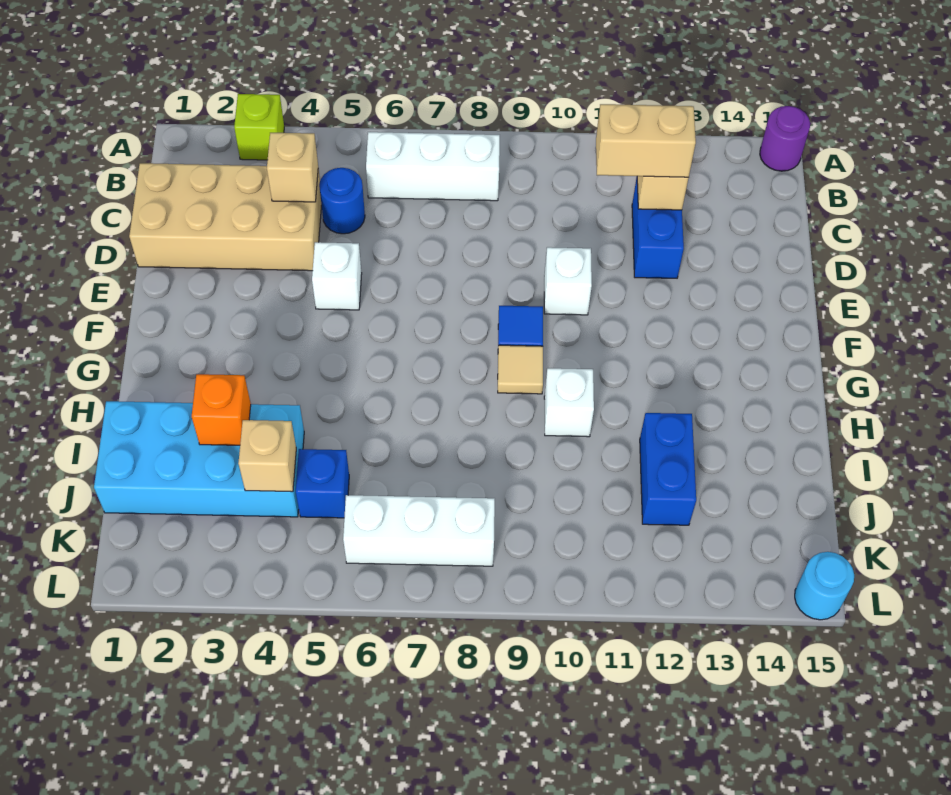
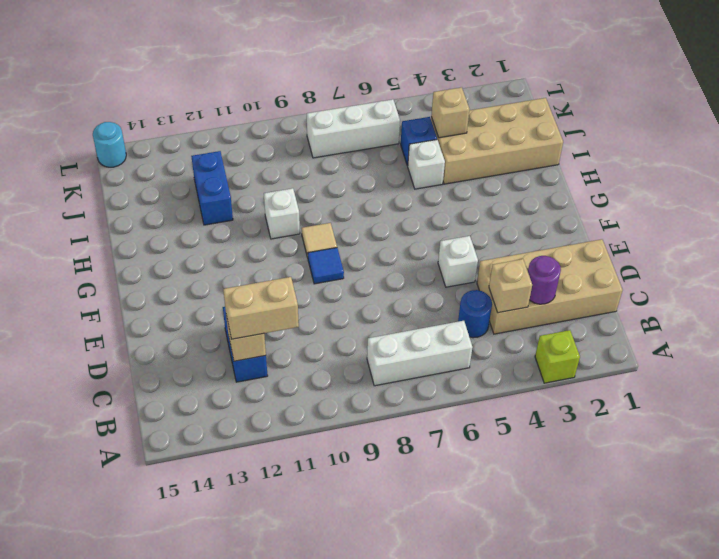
purple 1x1 round brick [760,106,810,171] -> purple 1x1 round brick moved to [528,256,561,304]
white 1x1 brick [544,247,592,315] -> white 1x1 brick moved to [408,140,445,189]
cyan 2x4 brick [94,401,304,517] -> tan 2x4 brick [431,98,563,184]
orange 1x1 brick [192,374,251,445] -> none

